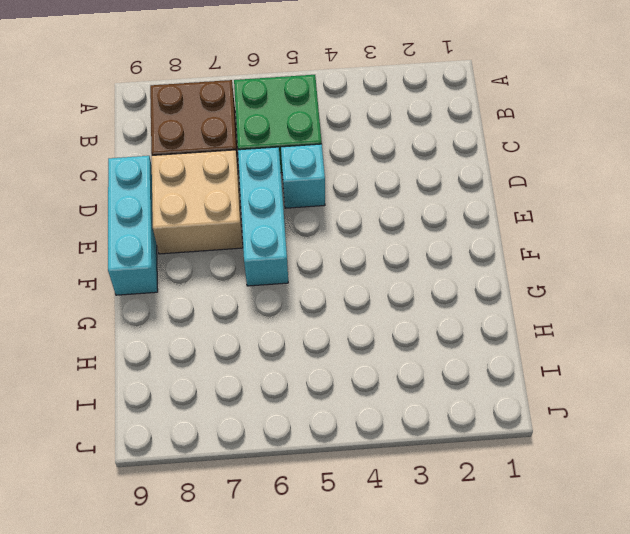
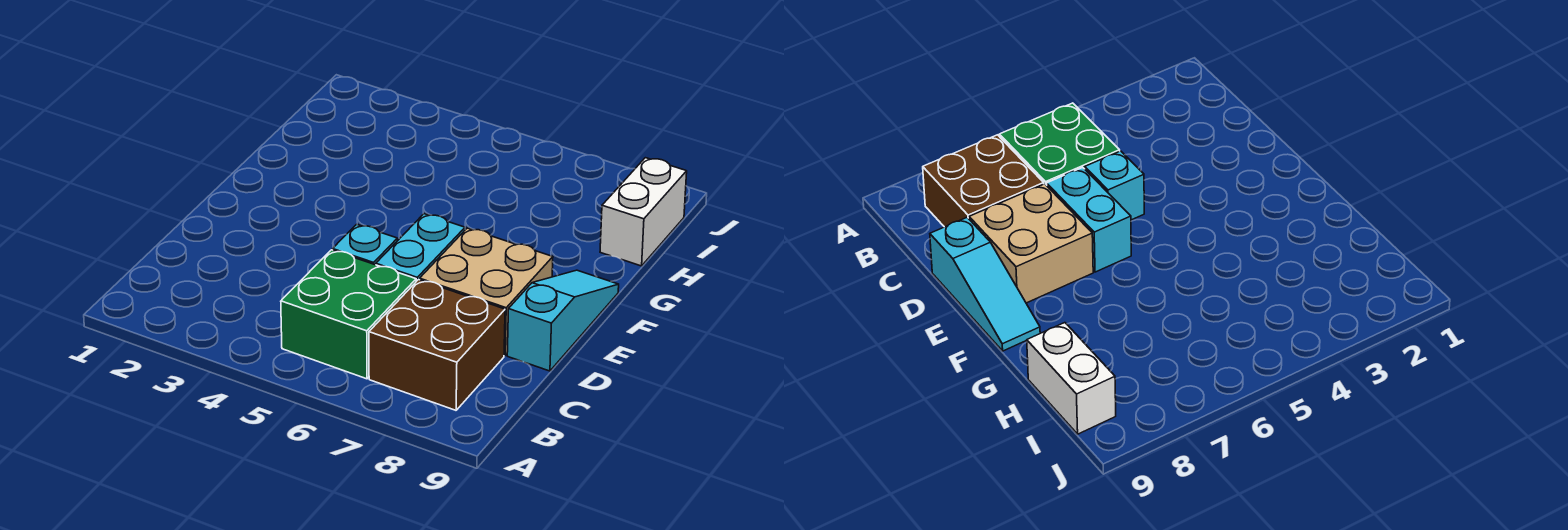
cyan 1x3 brick [238,147,288,286] -> cyan 1x2 brick [376,214,465,281]
cyan 1x3 brick [108,156,158,295] -> cyan 1x3 slope [507,270,619,371]
none -> white 1x2 brick [600,158,687,266]

